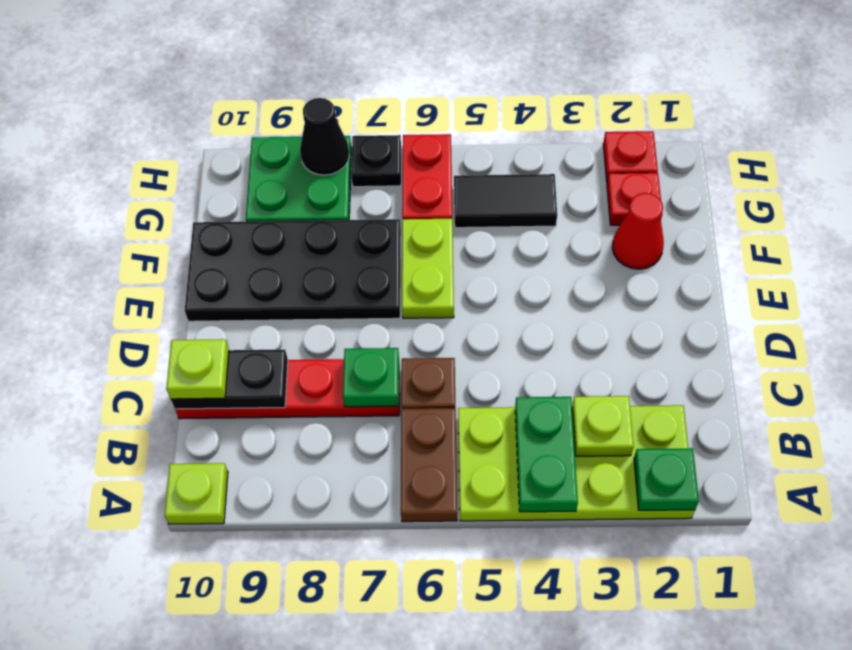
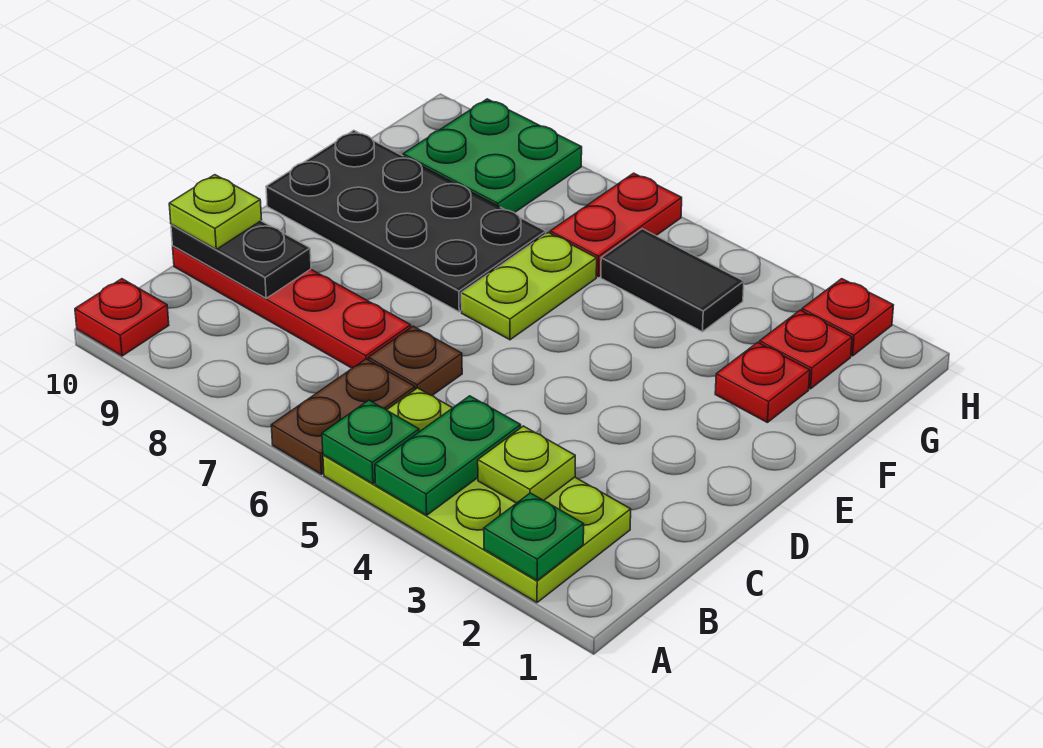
lime 1x1 plate [165,463,228,524] -> red 1x1 plate [75,279,169,356]
green 1x1 plate [343,348,399,407] -> green 1x1 plate moved to [322,400,419,484]
red 1x1 cone [612,193,664,269] -> red 1x1 plate [715,342,810,422]
black 1x1 plate [351,135,401,187] -> none
black 1x1 cone [300,98,349,175] -> none

